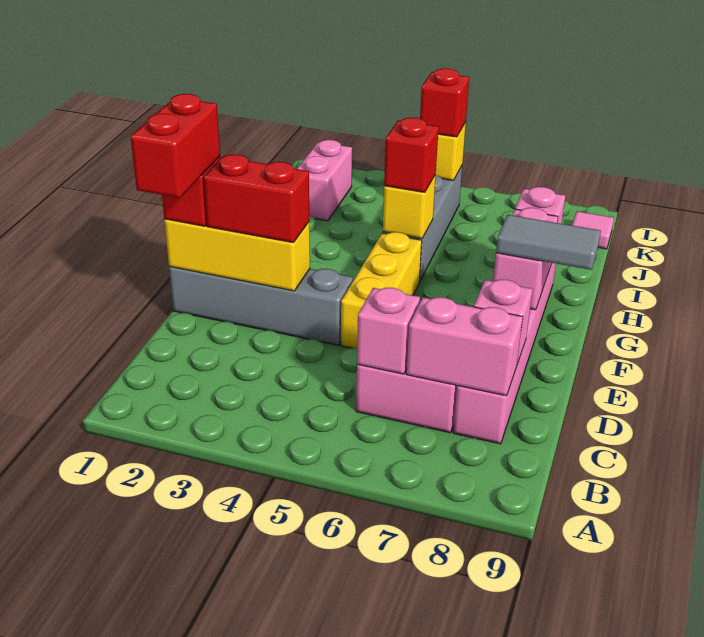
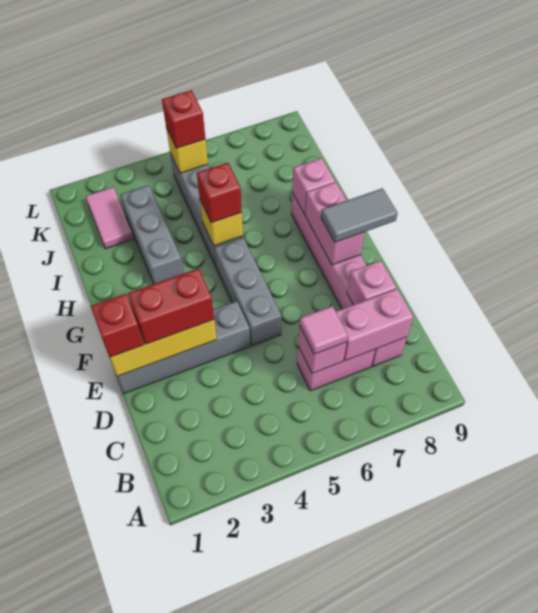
red 1x2 brick [130,94,220,198] -> none
yellow 1x3 brick [341,232,422,349] -> grey 1x3 brick [214,237,282,346]
none -> grey 1x3 brick [121,185,184,284]
pink 1x2 brick [297,140,352,221] -> pink 1x2 tile [86,187,134,249]
pink 1x1 tile [572,211,614,249] -> pink 1x1 tile moved to [300,306,348,354]

